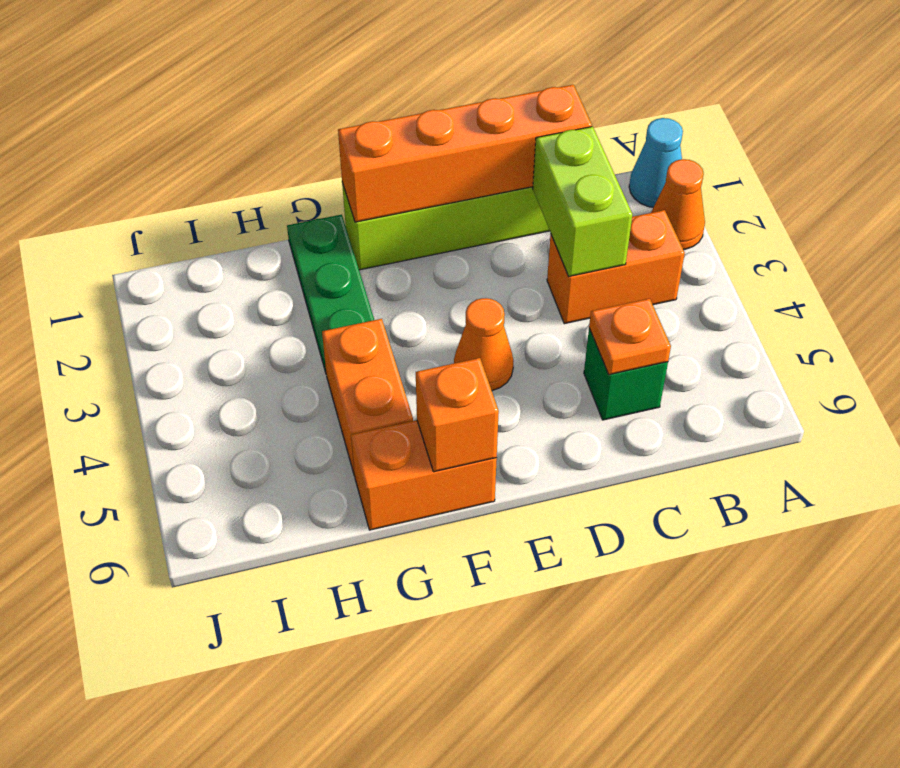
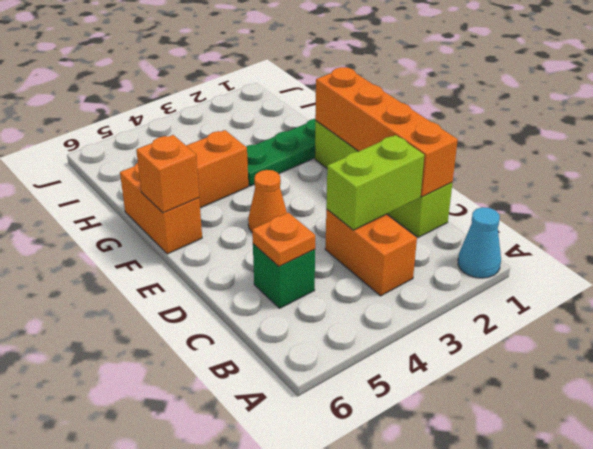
orange 1x1 cone [651,159,705,250] -> none

